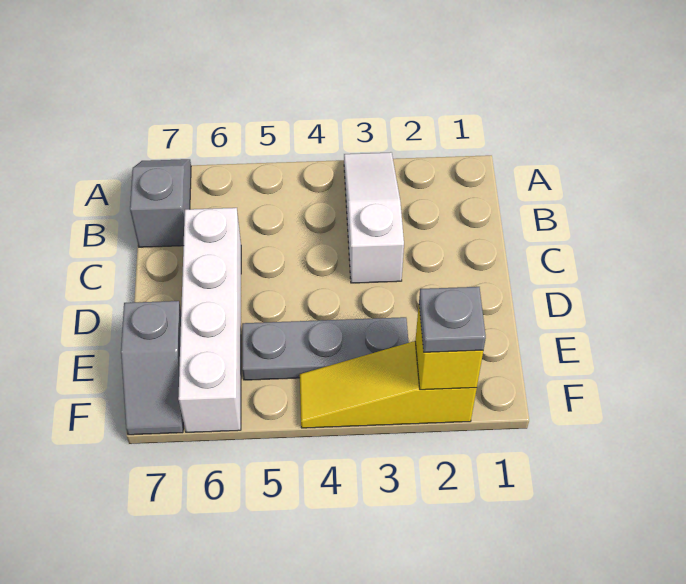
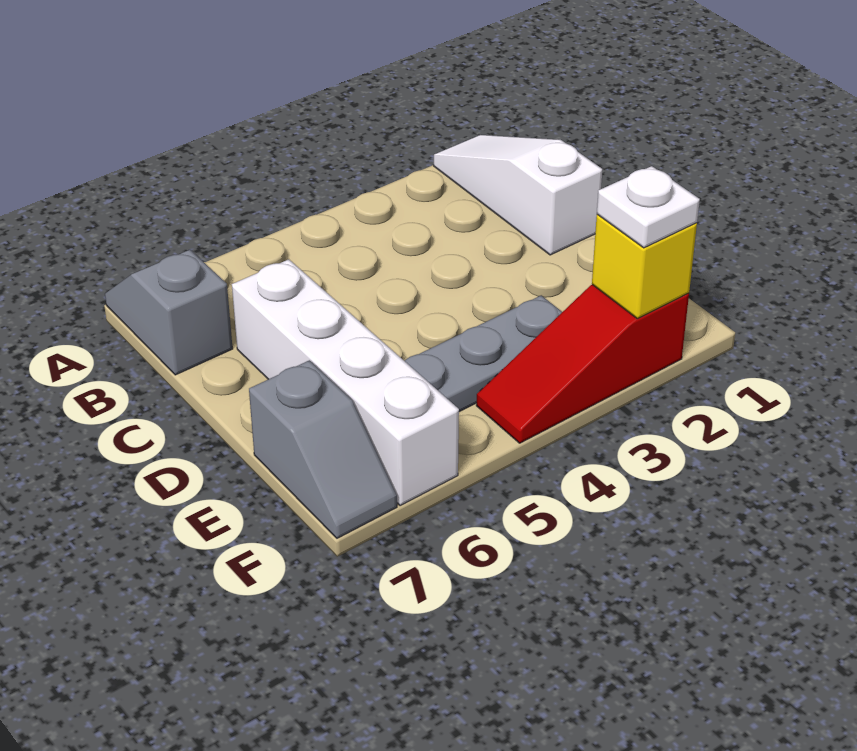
white 1x3 slope [344,152,404,283] -> white 1x3 slope moved to [434,135,602,255]
yellow 1x3 slope [300,341,477,428] -> red 1x3 slope [476,285,689,443]
grey 1x1 plate [419,287,486,352] -> white 1x1 plate [597,166,700,248]

